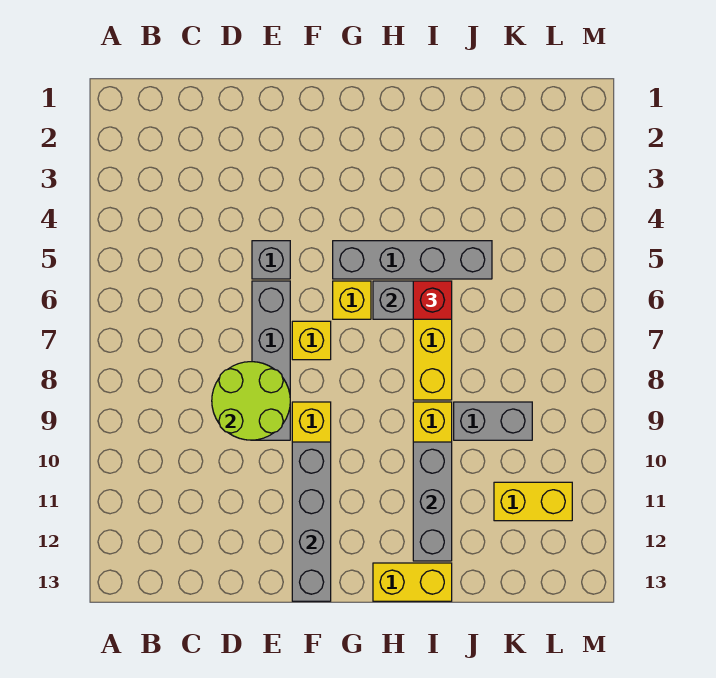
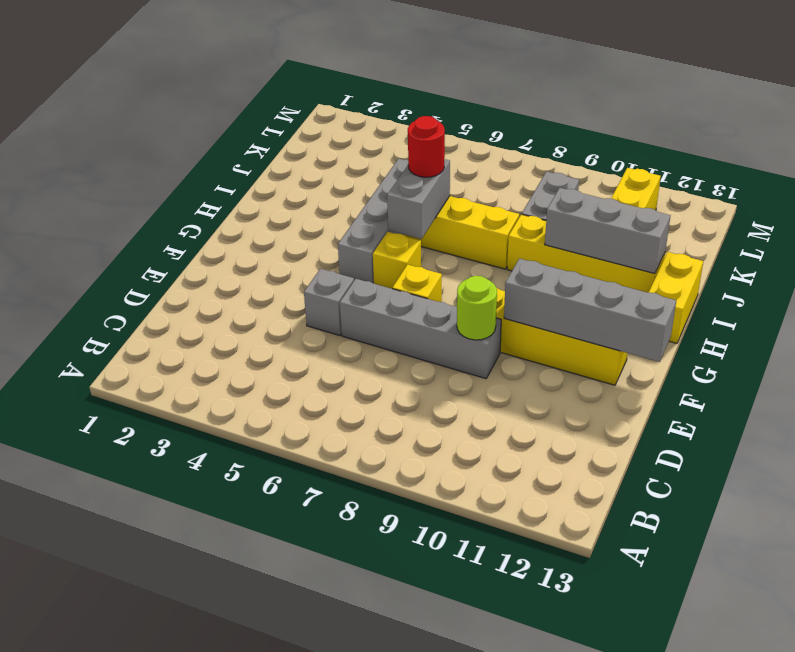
lime 2x2 round brick [212,362,290,440] -> lime 1x1 round brick [457,276,497,340]
red 1x1 brick [413,281,452,319] -> red 1x1 round brick [408,116,445,177]

